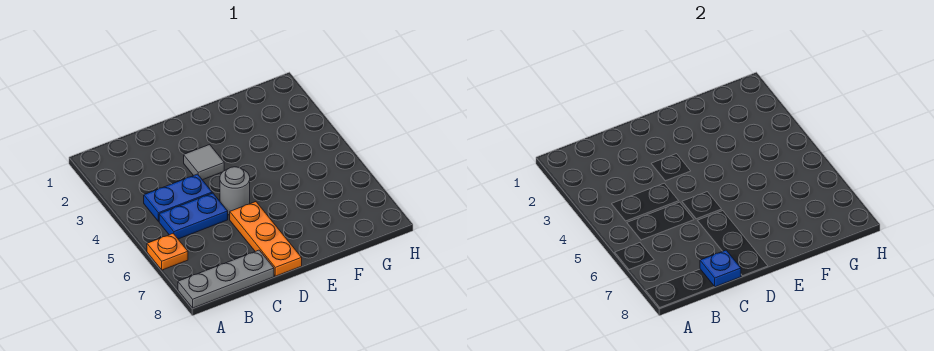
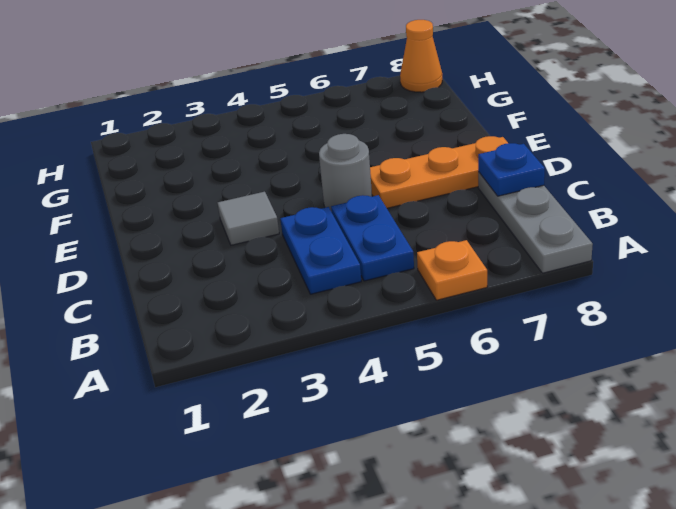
none -> orange 1x1 cone [400,20,442,92]

